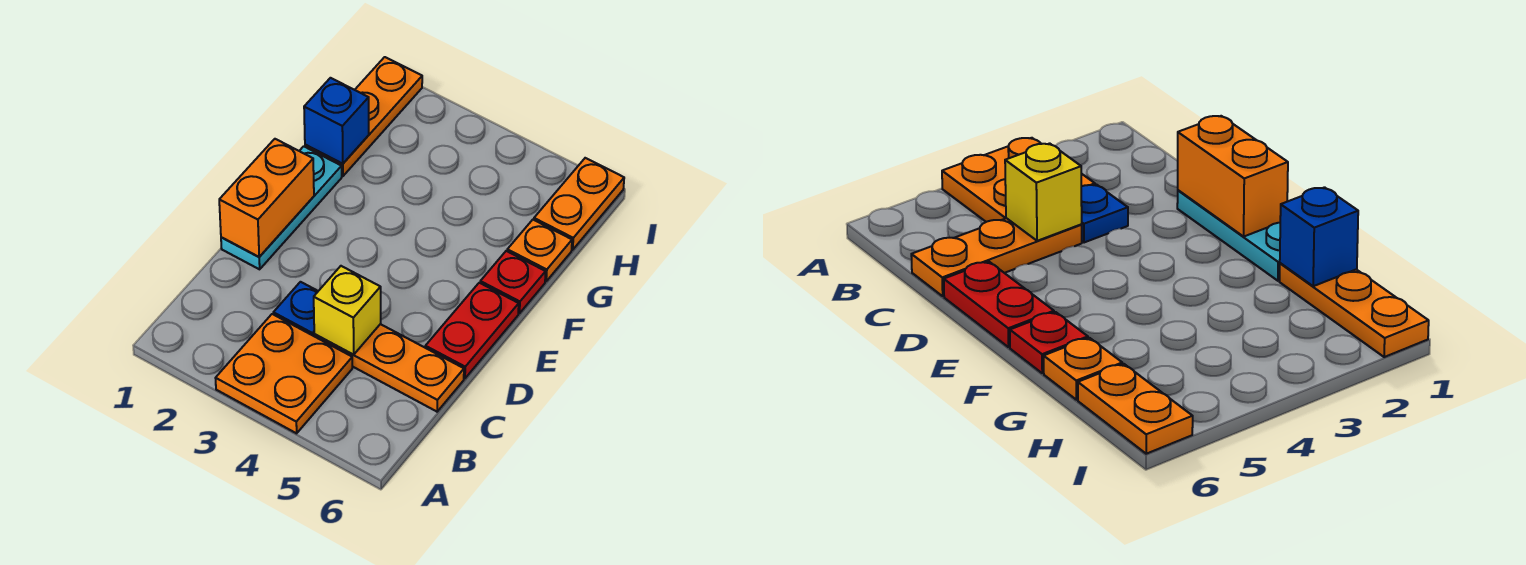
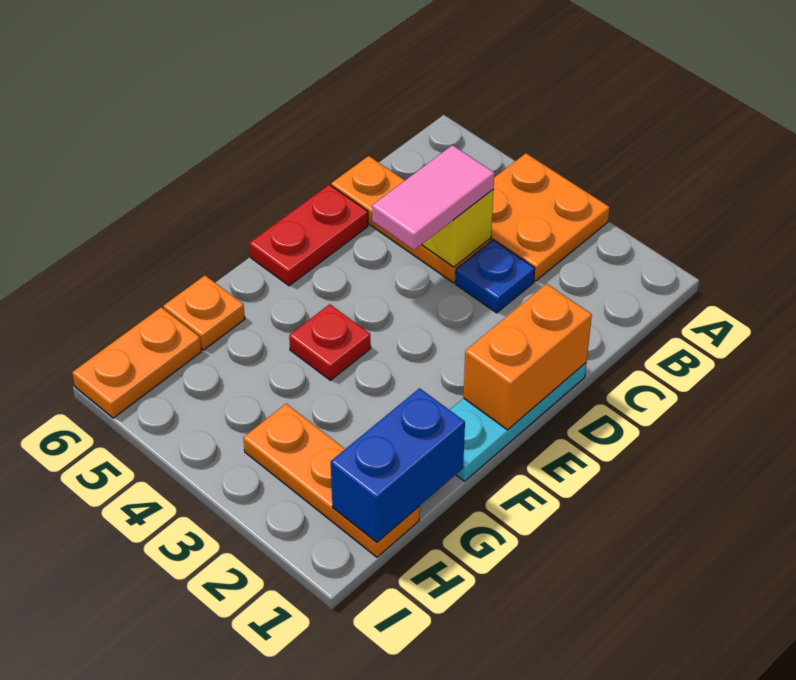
none -> pink 1x2 tile [372,145,494,250]
red 1x1 plate [480,251,546,313] -> red 1x1 plate moved to [289,304,371,380]
orange 1x3 plate [305,57,422,176] -> orange 1x3 plate turned to [243,404,420,557]
blue 1x1 brick [304,78,369,164] -> blue 1x2 brick [331,388,465,542]

